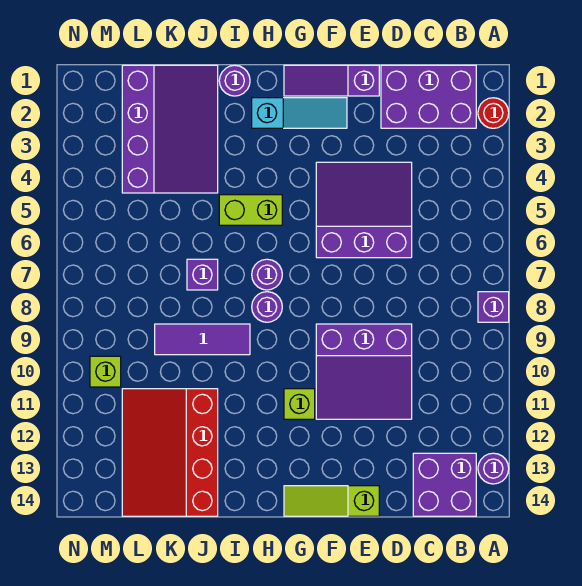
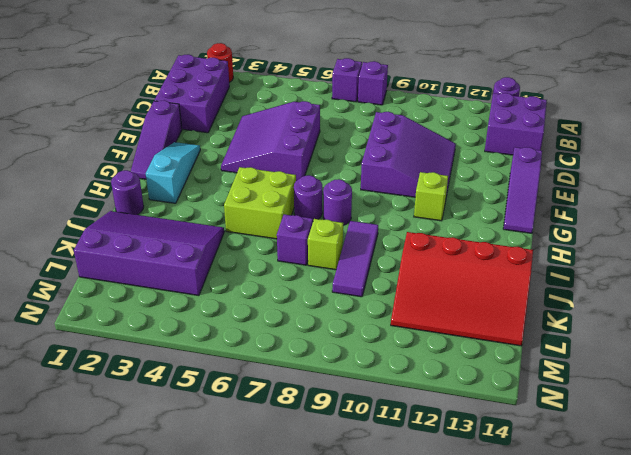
none -> purple 1x1 brick [332,58,362,102]
lime 1x3 slope [284,486,379,516] -> purple 1x3 slope [503,147,542,233]
lime 1x2 brick [219,195,282,225] -> lime 2x2 brick [224,167,296,239]
lime 1x1 brick [90,356,121,387] -> lime 1x1 brick moved to [308,219,343,270]

